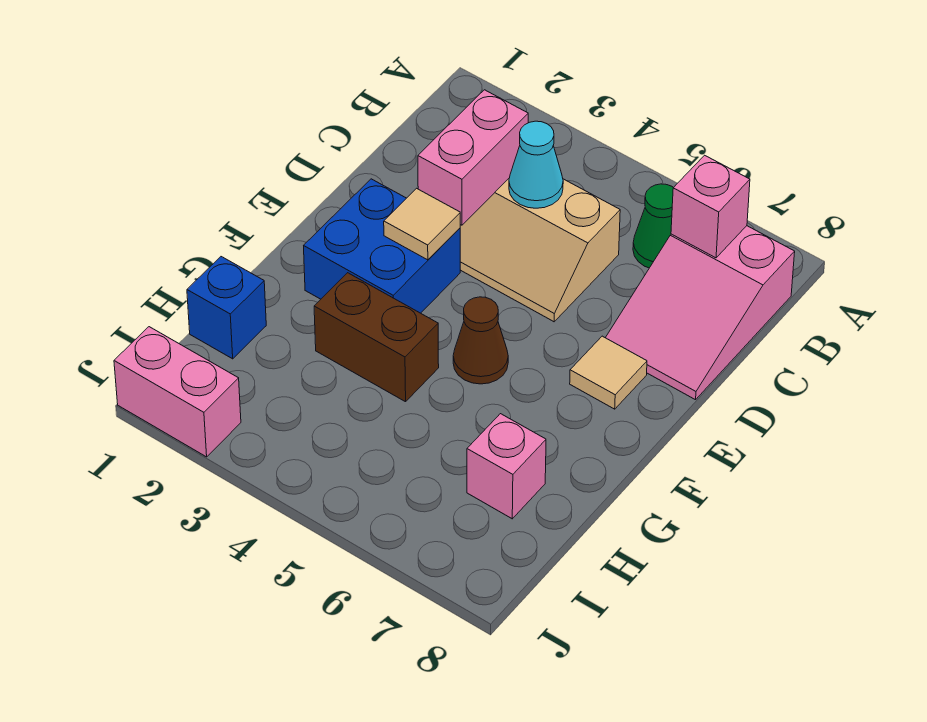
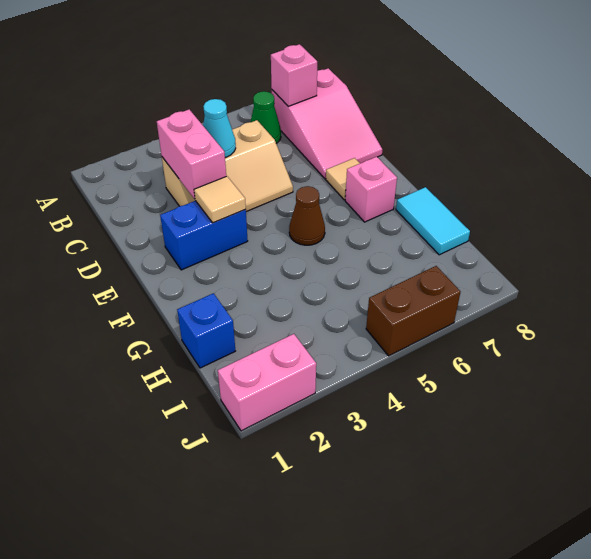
blue 2x2 brick [304,179,460,313] -> blue 1x2 brick [160,201,248,270]
brown 1x2 brick [314,273,439,402] -> brown 1x2 brick moved to [366,266,460,356]
none -> cyan 1x2 tile [396,187,470,255]
pink 1x1 brick [467,414,546,519] -> pink 1x1 brick moved to [345,157,397,222]

